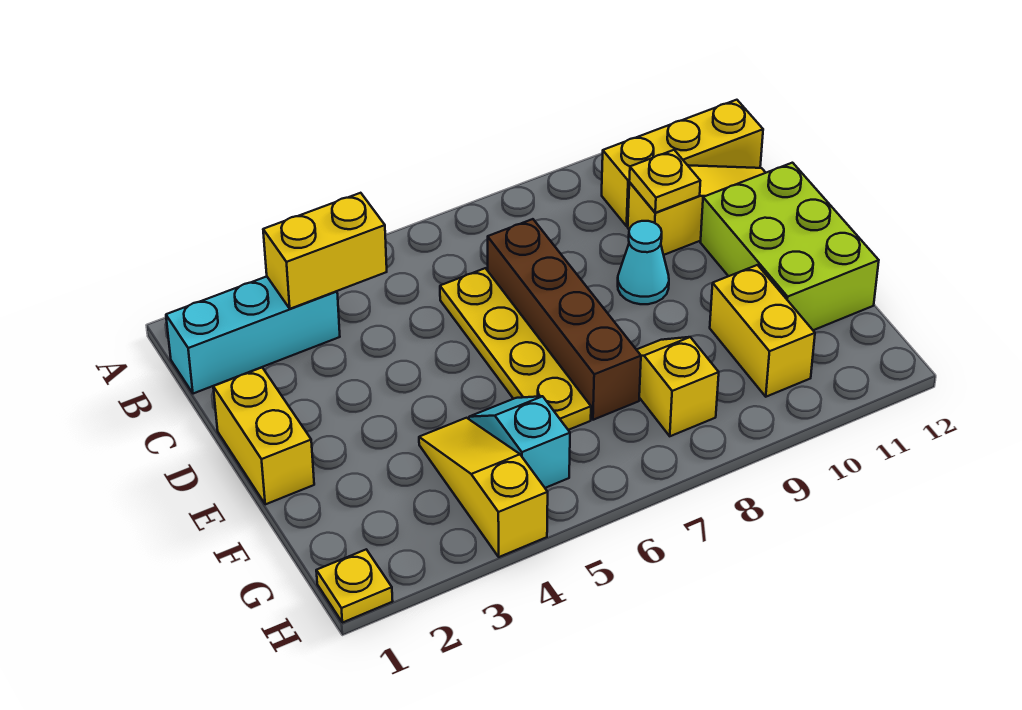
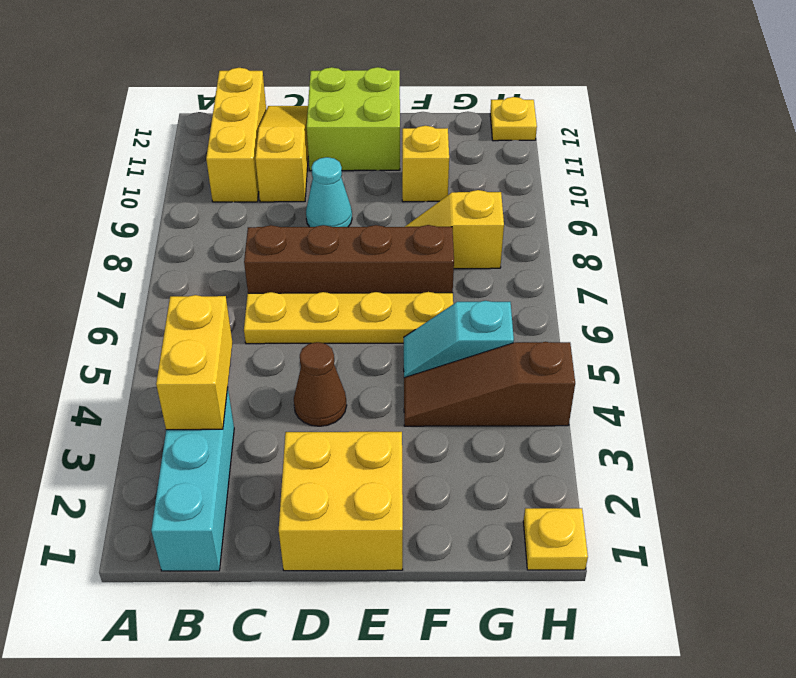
yellow 1x1 plate [629,150,700,213] -> yellow 1x1 plate moved to [490,97,537,141]
yellow 1x2 brick [213,367,314,504] -> yellow 2x2 brick [279,432,403,571]
none -> brown 1x1 cone [294,342,347,426]
lime 2x3 brick [701,163,879,330] -> lime 2x2 brick [307,67,400,171]
yellow 1x3 slope [419,418,548,557] -> brown 1x3 slope [404,342,575,426]
yellow 1x2 brick [710,265,815,397] -> yellow 1x1 brick [402,126,449,202]

